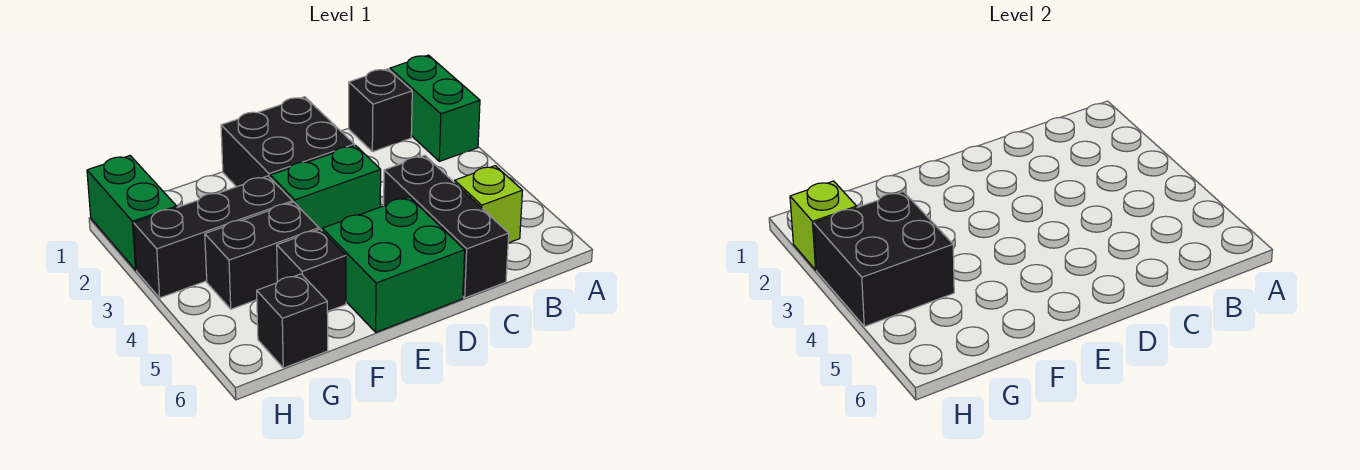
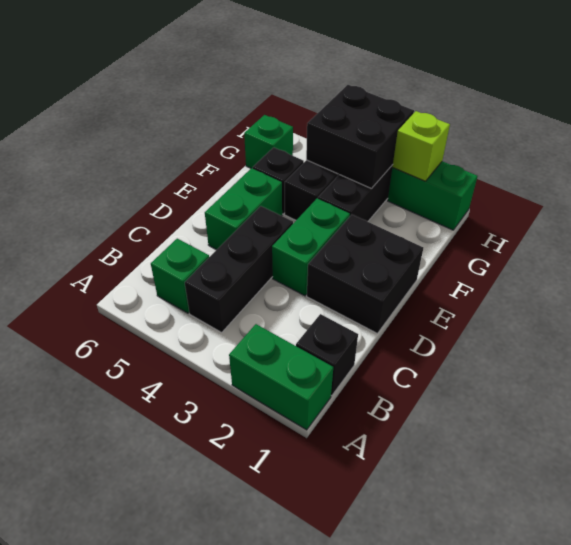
lime 1x1 brick [455,166,523,243] -> green 1x1 brick [151,239,209,313]
black 1x3 brick [384,156,509,298] -> black 1x3 brick turned to [185,206,293,332]
green 2x2 brick [322,197,465,332] -> green 1x2 brick [205,168,282,250]
black 1x1 brick [257,274,328,368] -> green 1x1 brick [244,115,293,168]

